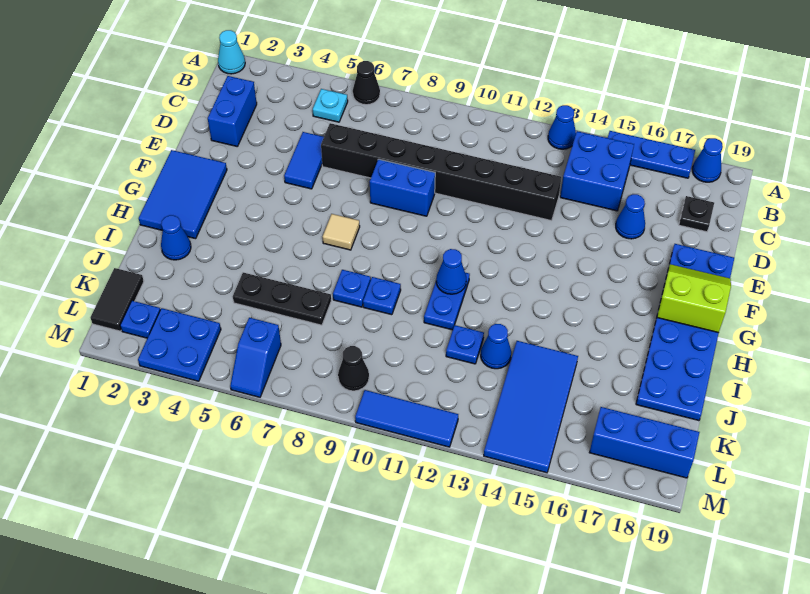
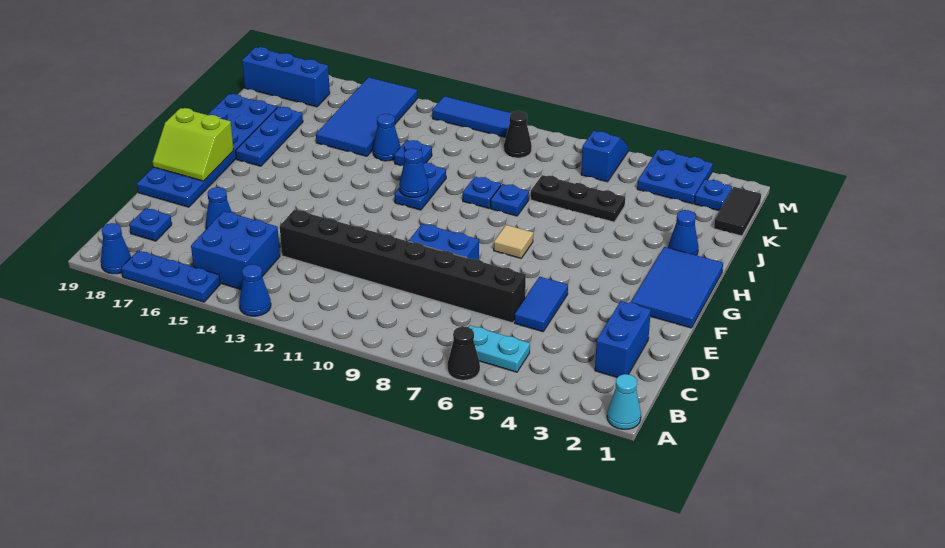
cyan 1x1 plate [313,89,348,122] -> cyan 1x2 plate [469,325,530,372]
black 1x1 plate [679,196,714,232] -> blue 1x1 plate [129,208,172,241]
none -> blue 1x3 plate [236,107,303,166]

